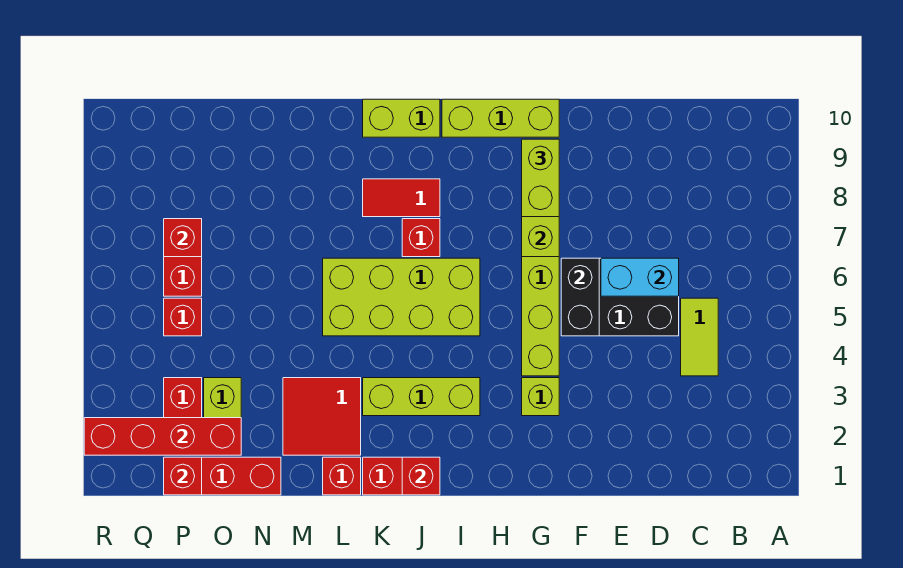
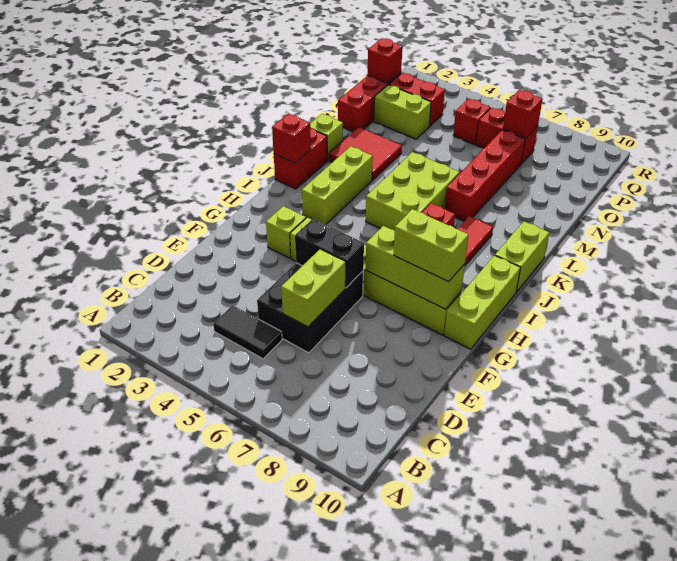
lime 1x2 tile [681,298,718,376] -> black 1x2 tile [213,305,282,359]
cyan 1x2 brick [601,258,679,296] -> lime 1x2 brick [281,249,346,327]
lime 2x4 brick [323,258,480,336] -> lime 2x3 brick [366,152,460,231]
red 1x1 brick [323,457,361,495] -> lime 1x1 brick [310,114,343,161]
red 1x4 brick [84,418,241,455] -> red 1x4 brick moved to [445,130,525,221]

